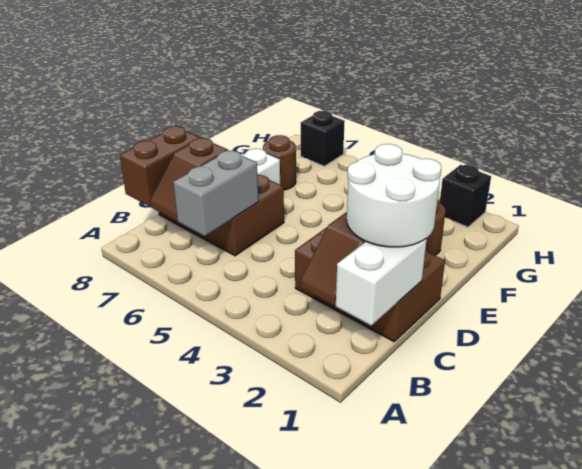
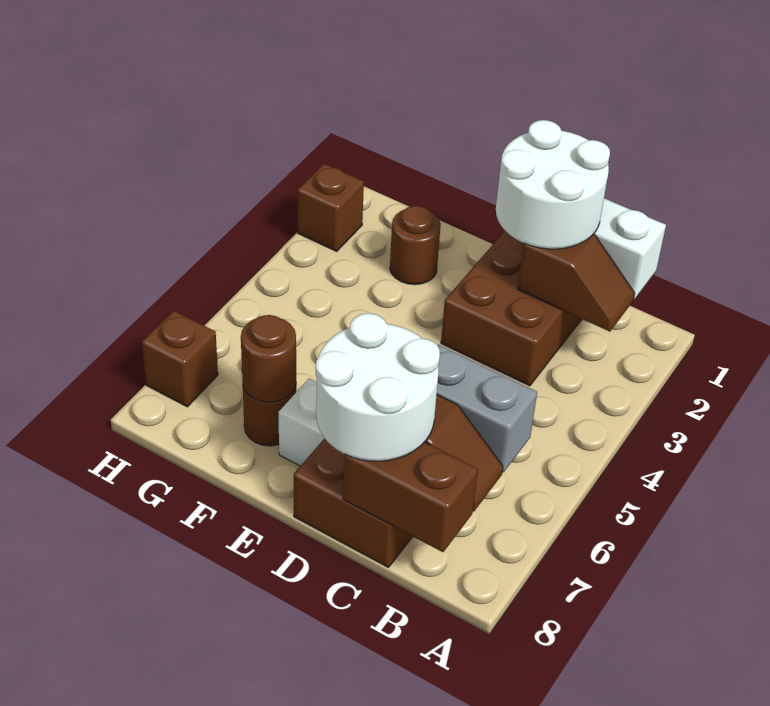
none -> white 2x2 round brick [316,313,440,461]
none -> brown 1x1 round brick [241,315,296,402]
black 1x1 brick [440,165,491,227] -> brown 1x1 brick [298,164,364,251]
black 1x1 brick [301,111,345,166] -> brown 1x1 brick [142,311,218,407]

